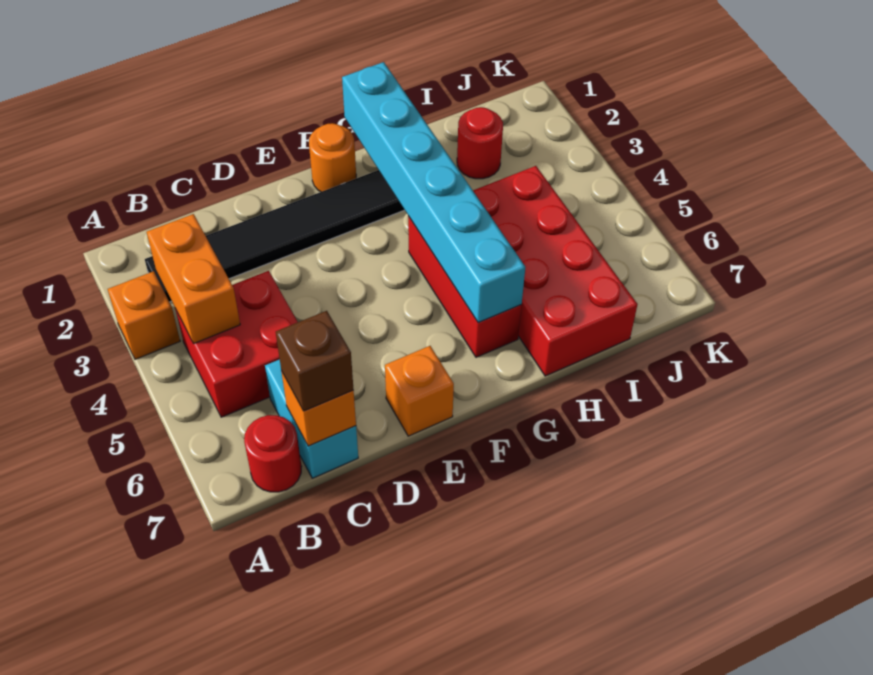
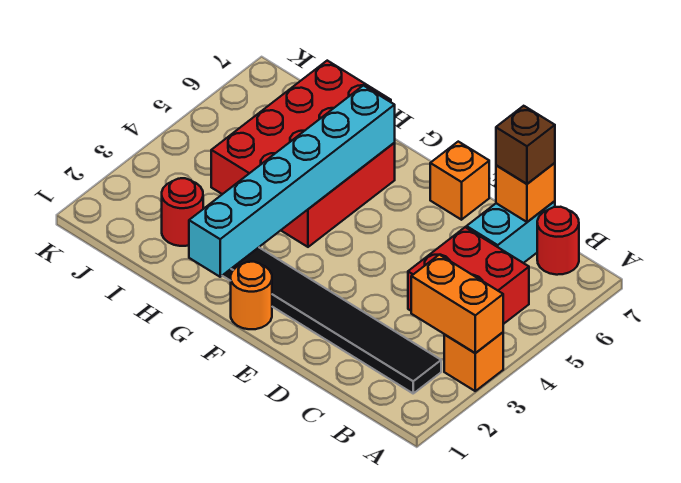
orange 1x2 brick [147,214,240,344] -> orange 1x2 brick turned to [411,255,503,353]

